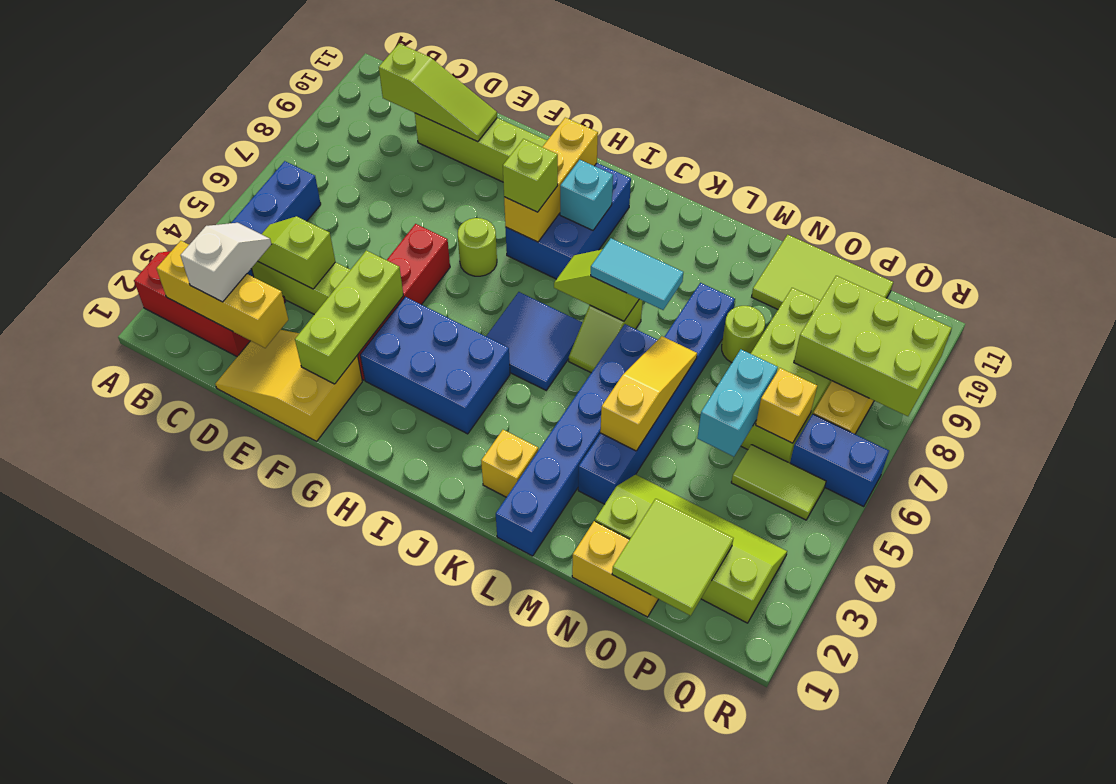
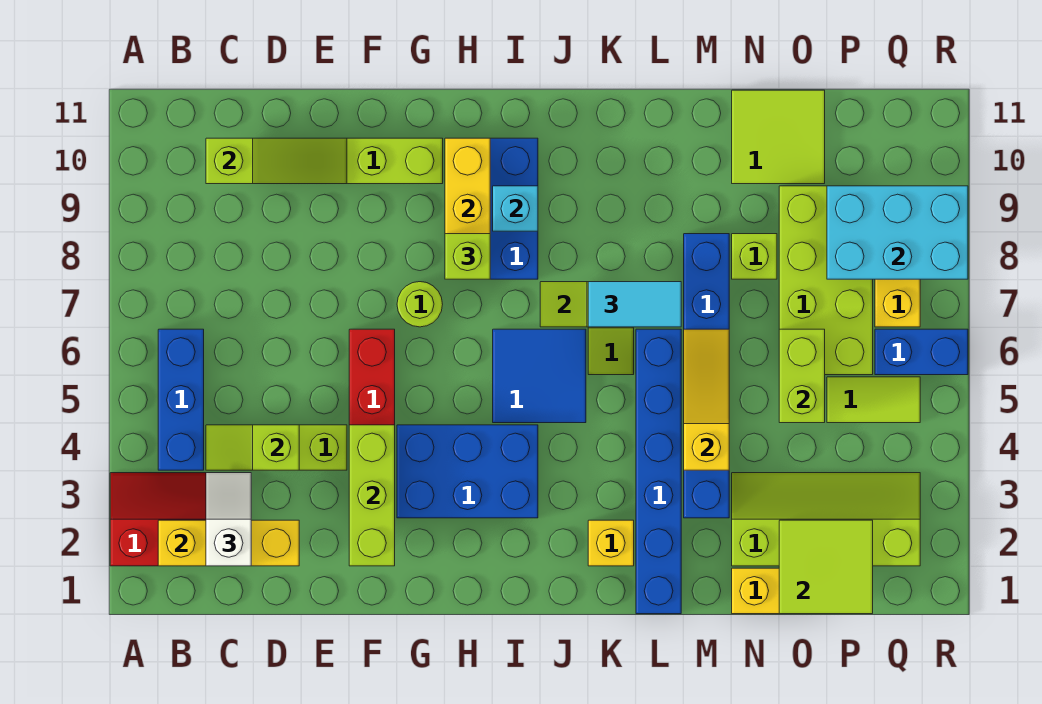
yellow 2x3 slope [215,330,362,441] -> none
lime 1x1 round brick [722,306,765,363] -> lime 1x1 brick [732,234,777,279]
lime 2x3 tile [752,235,893,309] -> lime 2x2 tile [732,90,825,184]
cyan 1x2 brick [697,350,778,457] -> lime 1x2 brick [779,329,825,423]
yellow 1x1 brick [756,368,817,443] -> none
lime 2x3 brick [794,276,952,416] -> cyan 2x3 brick [827,186,968,279]

